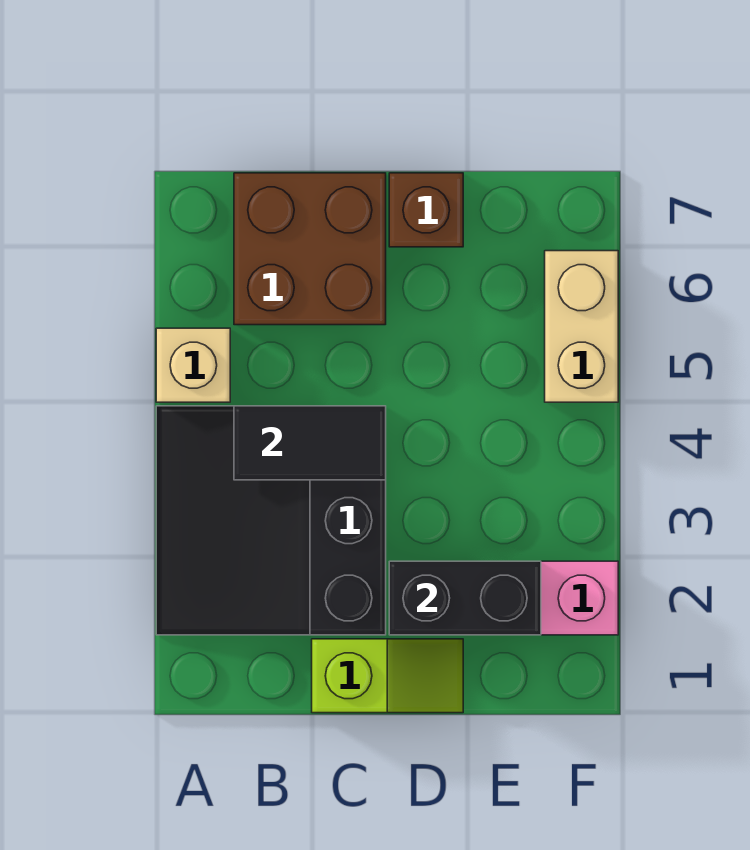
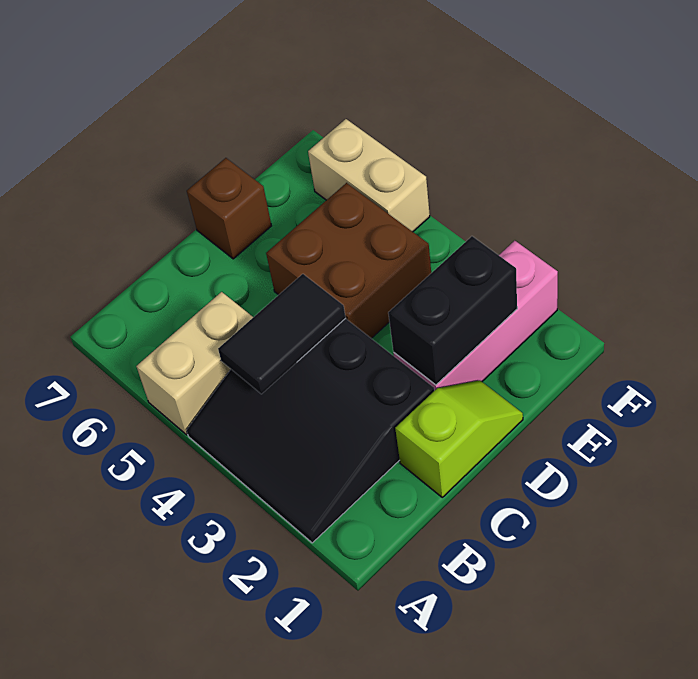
tan 1x1 brick [156,328,230,402] -> tan 1x2 brick [136,292,253,435]
brown 2x2 brick [234,173,386,325] -> brown 2x2 brick moved to [266,183,431,338]

